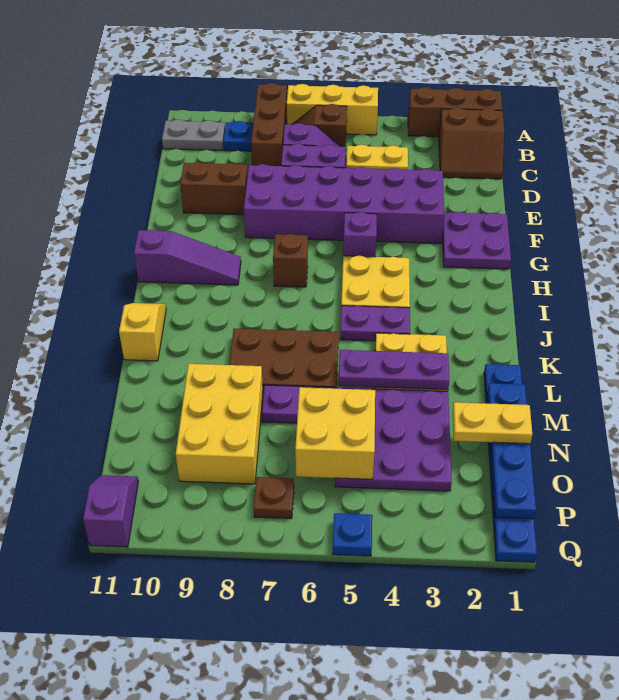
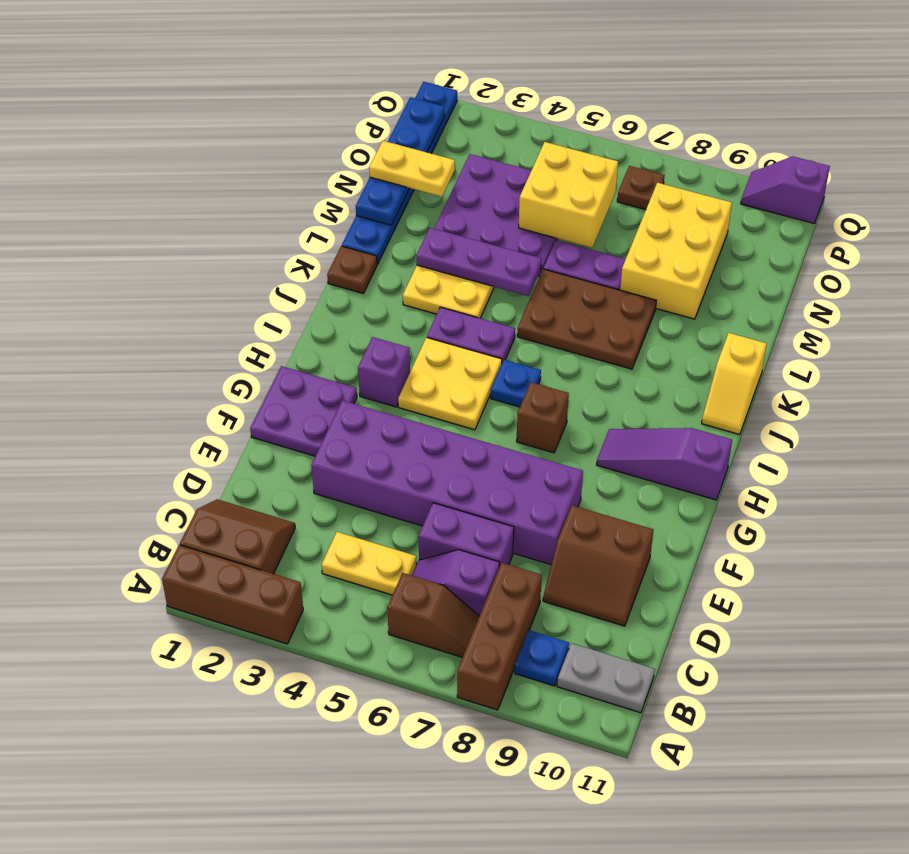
yellow 1x3 brick [287,84,378,135] -> none
purple 1x1 brick [343,212,377,257] -> purple 1x1 brick moved to [358,337,410,407]
none -> brown 1x1 plate [327,246,377,293]
purple 1x2 slope [83,475,138,547] -> purple 1x2 slope turned to [741,156,830,224]
blue 1x1 plate [332,513,372,556] -> blue 1x1 plate moved to [491,360,541,407]

